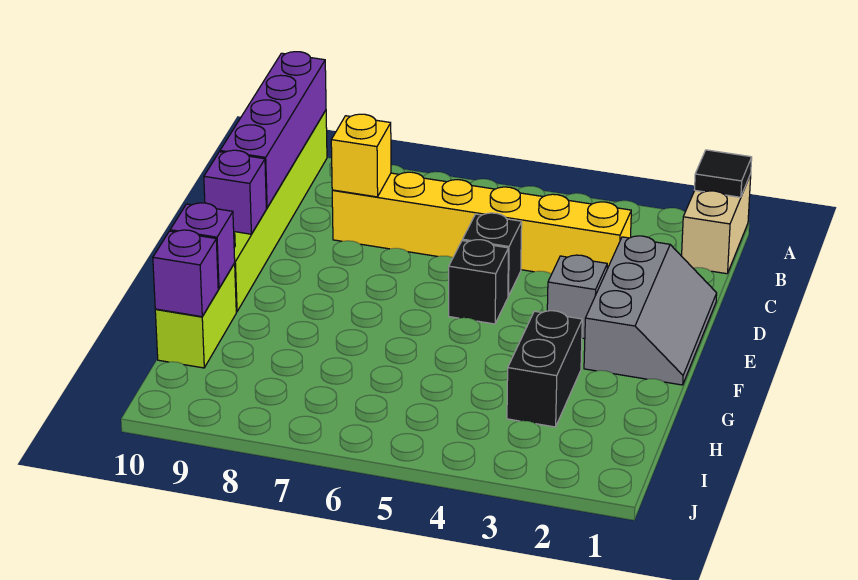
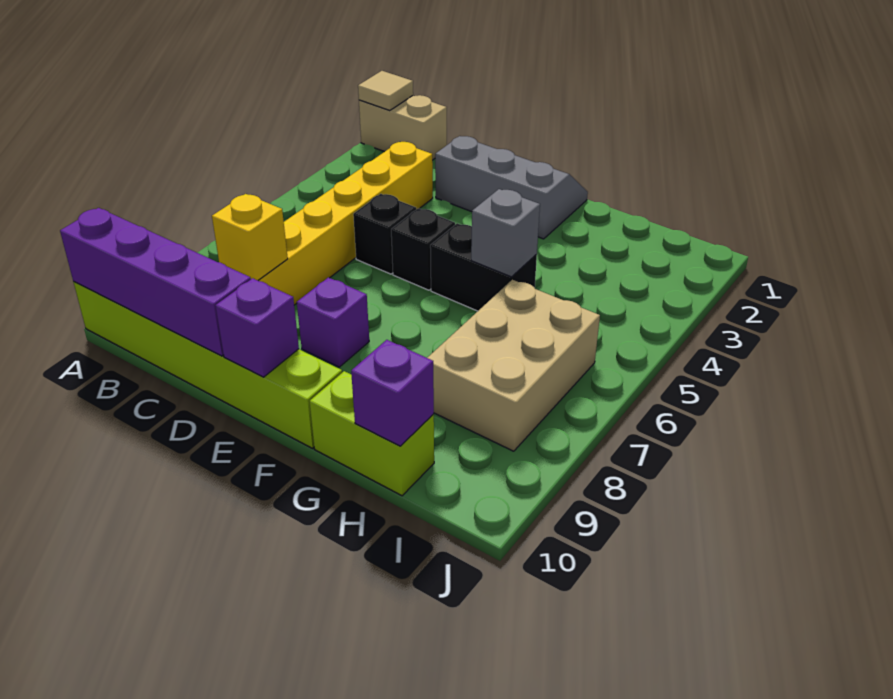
black 1x1 tile [694,150,752,197] -> tan 1x1 tile [358,71,413,111]
grey 1x1 brick [547,255,607,339] -> grey 1x1 brick moved to [471,189,540,277]
black 1x2 brick [507,311,582,427] -> black 1x2 brick moved to [430,223,537,311]
purple 1x1 brick [170,203,235,289] -> purple 1x1 brick moved to [297,278,369,367]
none -> tan 2x3 brick [427,280,600,451]

